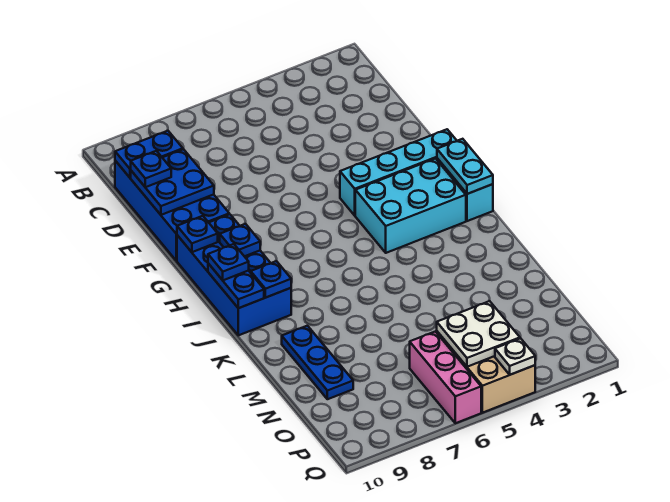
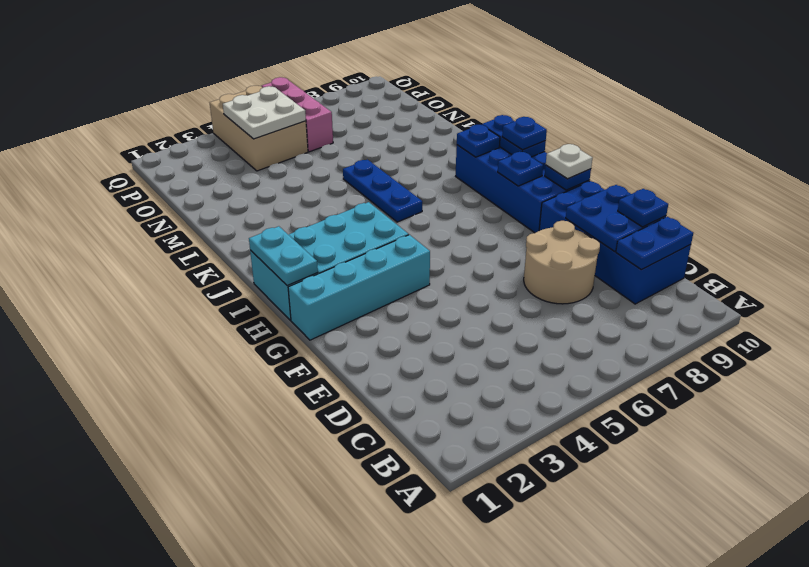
none -> tan 2x2 round brick [524,221,600,304]
blue 1x3 plate [282,326,353,399] -> blue 1x3 plate moved to [343,160,422,222]
white 1x1 plate [495,338,535,375] -> white 1x1 plate moved to [546,144,592,179]

